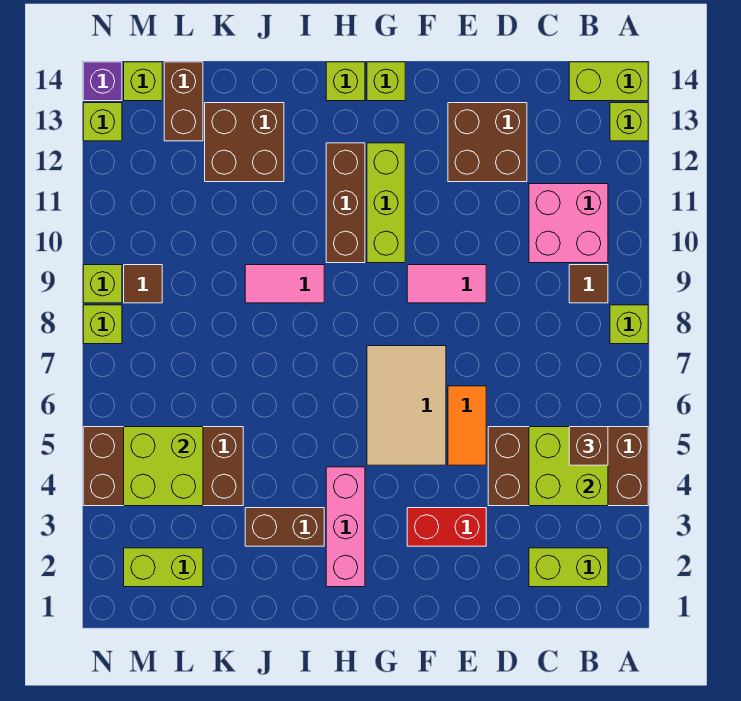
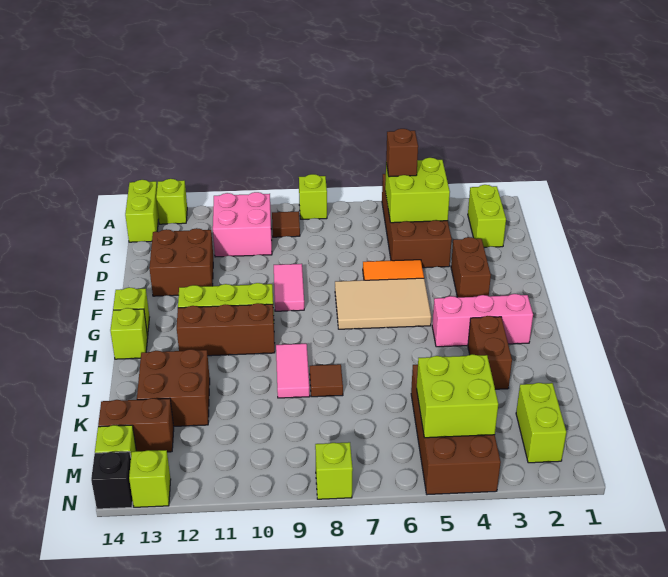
red 1x2 brick [407,508,486,546] -> brown 1x2 brick [451,237,491,297]
brown 1x1 tile [124,265,162,303] -> brown 1x1 tile moved to [310,364,343,397]
lime 1x1 brick [83,265,122,303] -> none
purple 1x1 brick [83,62,122,101] -> black 1x1 brick [91,452,133,509]

